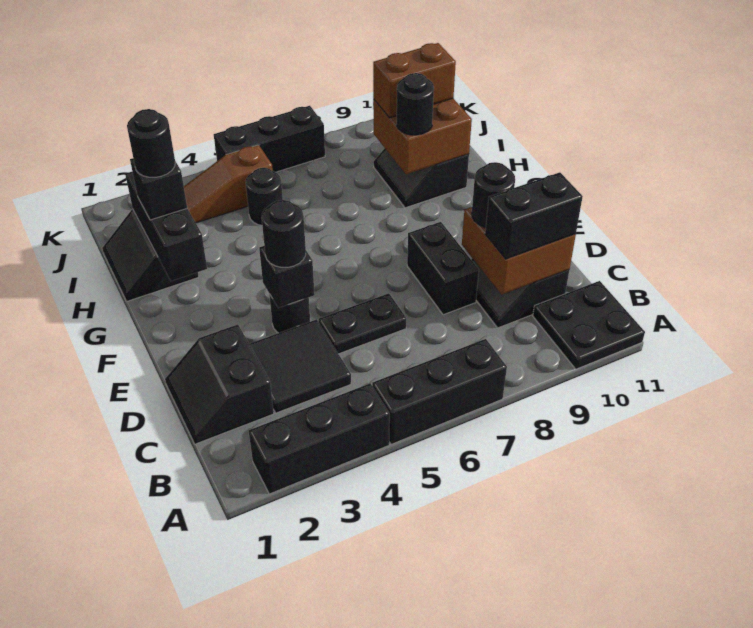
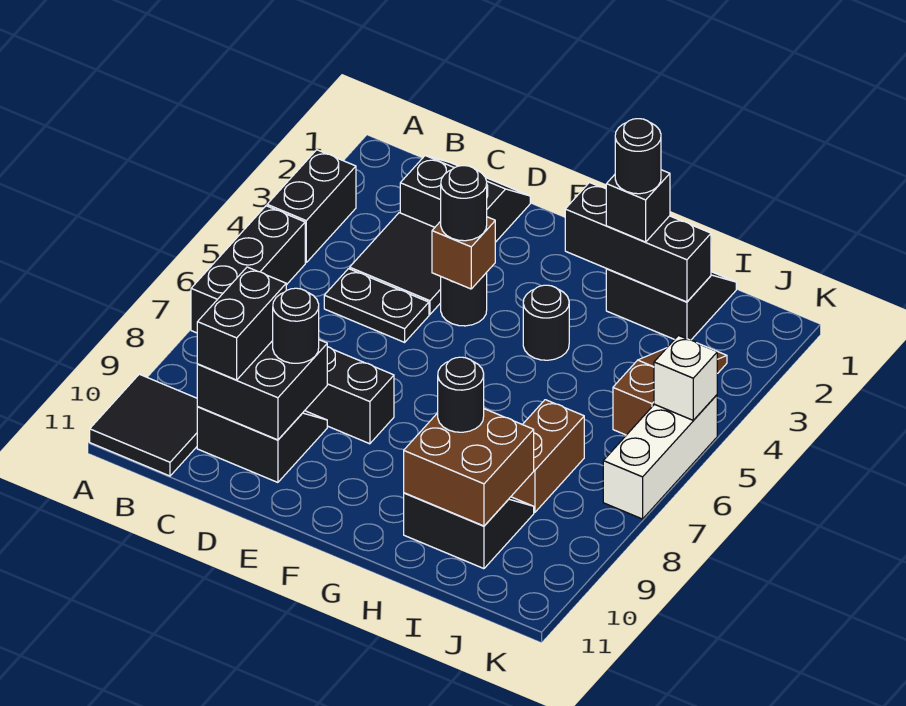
black 1x3 brick [249,383,390,494] -> black 1x2 brick [267,150,356,263]
black 2x2 plate [533,281,645,369] -> black 2x2 tile [90,374,198,476]
brown 2x2 brick [462,207,576,294] -> black 2x2 brick [197,340,327,440]
black 1x2 plate [319,293,406,354] -> black 1x2 plate turned to [324,269,429,342]
black 1x1 brick [259,246,315,308] -> brown 1x1 brick [432,217,495,289]
black 1x1 round brick [246,168,283,225] -> black 1x1 round brick moved to [523,285,569,360]
brown 1x2 brick [373,43,456,118] -> brown 1x2 brick moved to [511,400,584,513]
black 1x3 brick [214,106,325,172] -> white 1x3 brick [603,395,717,519]
none -> white 1x1 brick [654,335,717,420]

